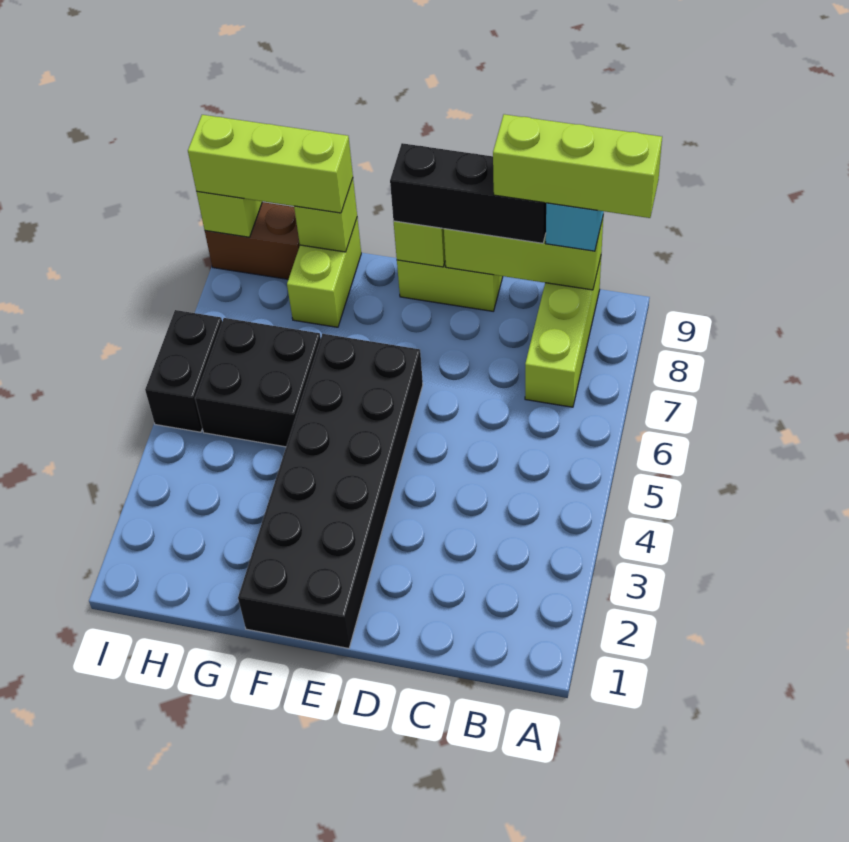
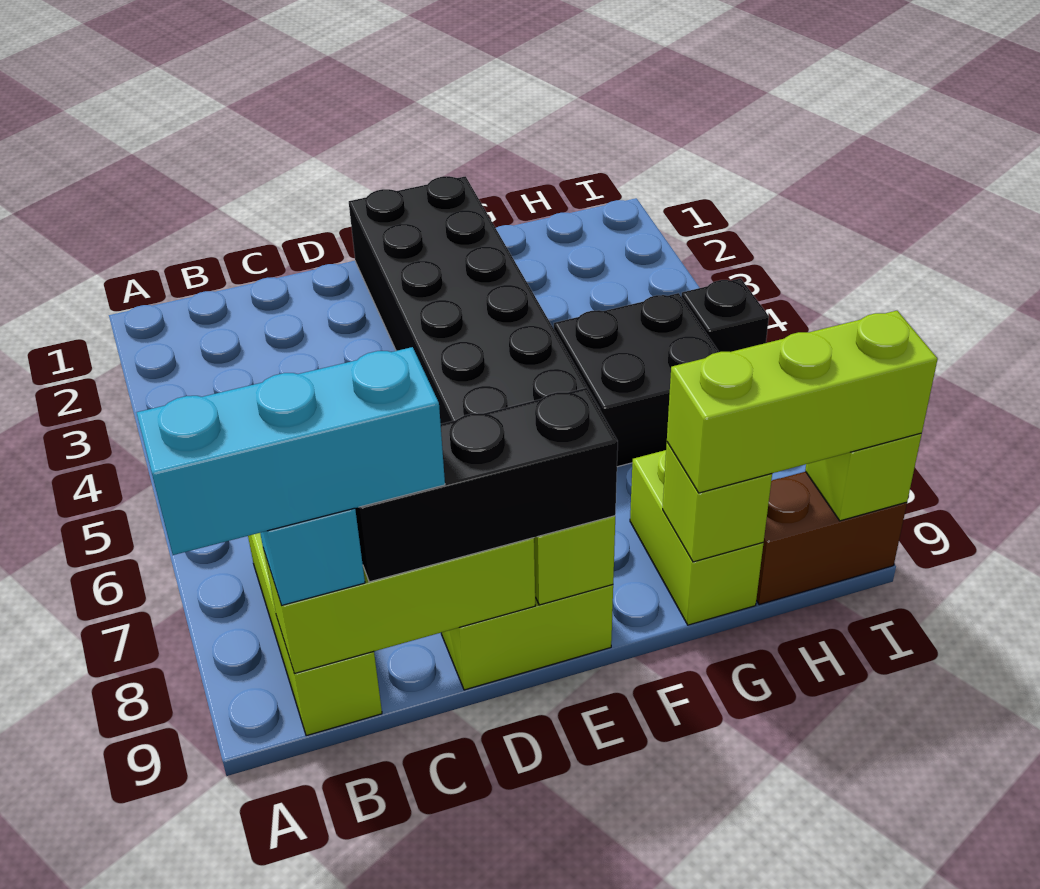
lime 1x3 brick [493,114,662,218] -> cyan 1x3 brick [137,347,445,555]
black 1x2 brick [145,310,222,432] -> black 1x1 brick [681,278,769,352]

